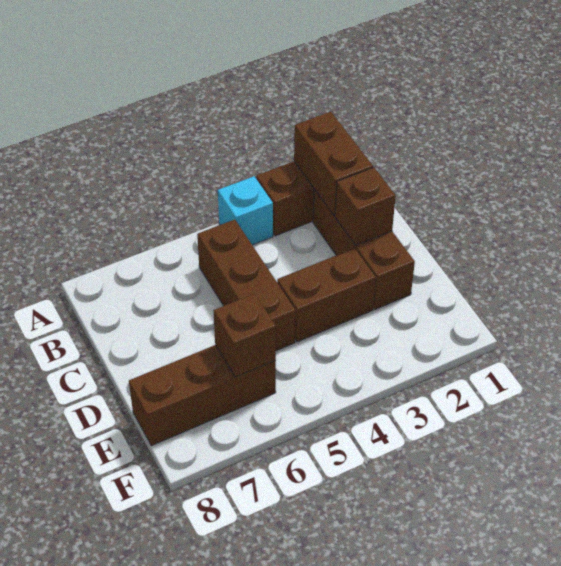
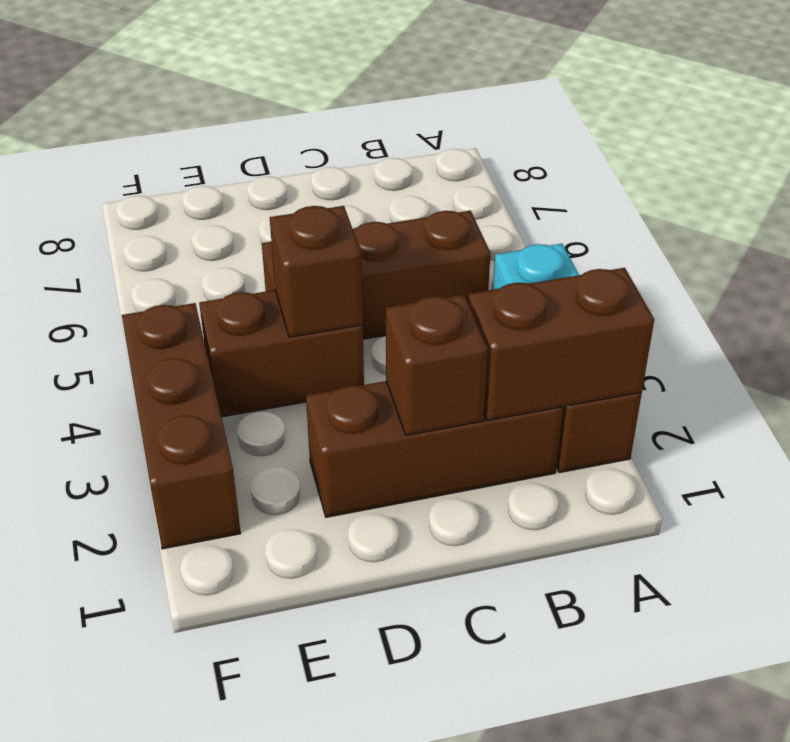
brown 1x2 brick [277,248,376,342] -> brown 1x2 brick turned to [199,290,364,417]
brown 1x3 brick [129,345,276,446] -> brown 1x3 brick moved to [122,303,241,549]
brown 1x1 brick [213,294,276,377] -> brown 1x1 brick moved to [270,206,363,337]

